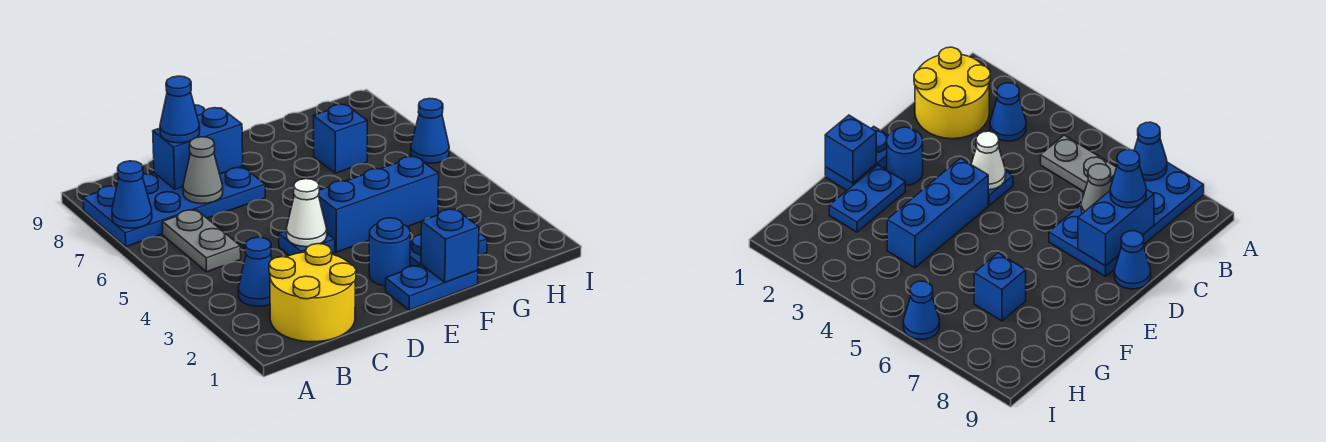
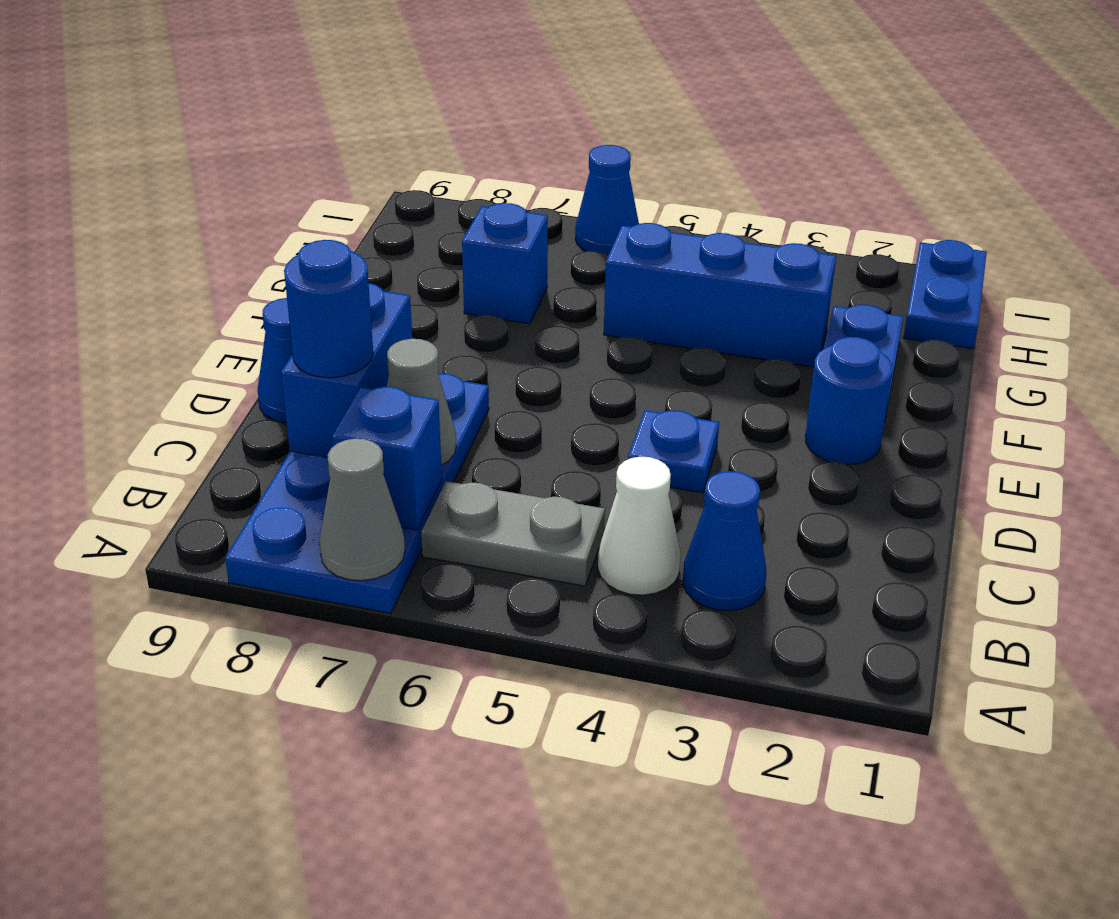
blue 1x1 cone [112,161,152,228] -> grey 1x1 cone [319,439,405,581]
yellow 2x2 round brick [269,244,356,342] -> none
blue 1x1 cone [160,76,200,143] -> blue 1x1 round brick [284,240,373,378]
white 1x1 cone [286,179,327,247] -> white 1x1 cone moved to [598,457,680,595]
blue 1x2 plate [386,265,478,310] -> blue 1x2 plate moved to [904,240,987,349]
blue 1x3 brick [318,156,439,252] -> blue 1x3 brick turned to [604,223,836,367]
blue 1x1 brick [421,209,479,282] -> blue 1x1 brick moved to [332,387,442,530]

